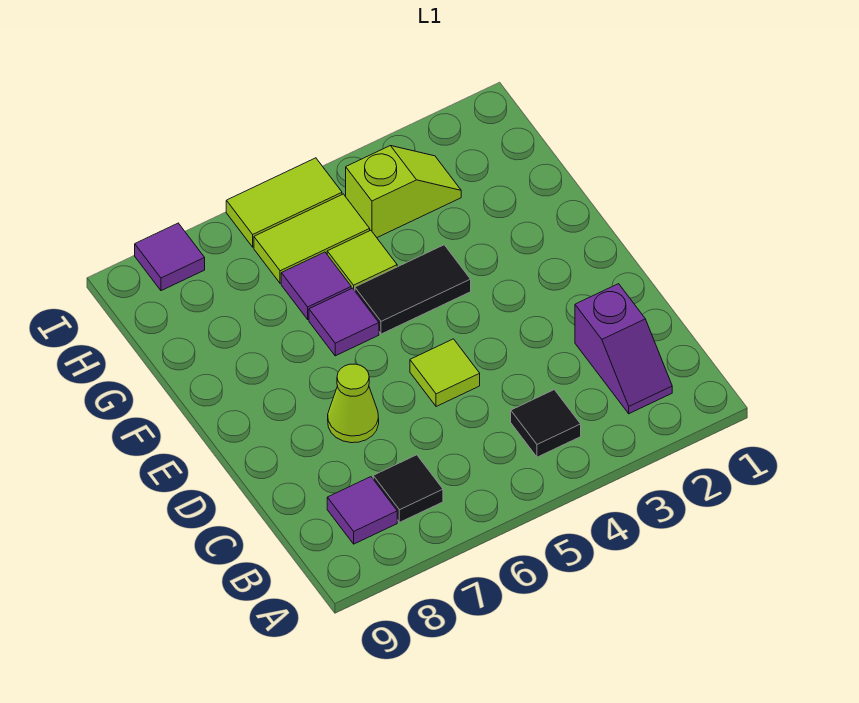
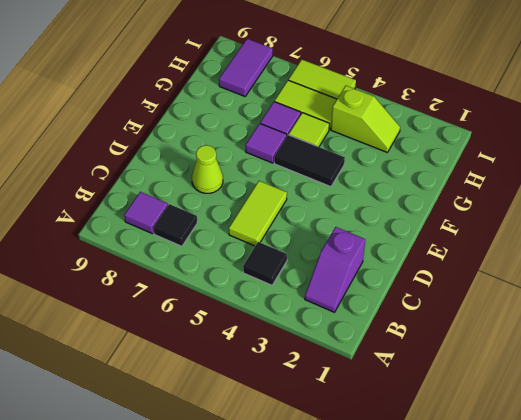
lime 1x1 tile [410,339,480,407] -> lime 1x2 tile [229,181,287,246]
purple 1x1 tile [135,223,205,291] -> purple 1x2 tile [219,39,273,96]

